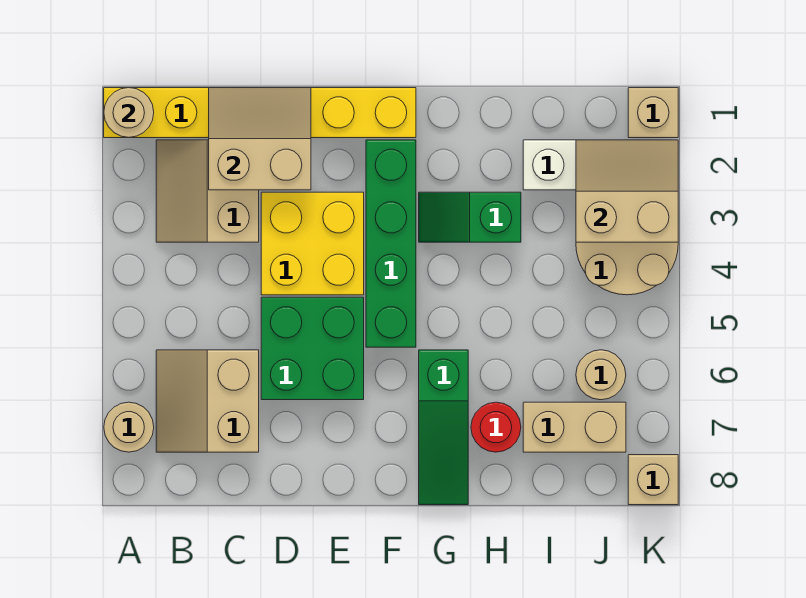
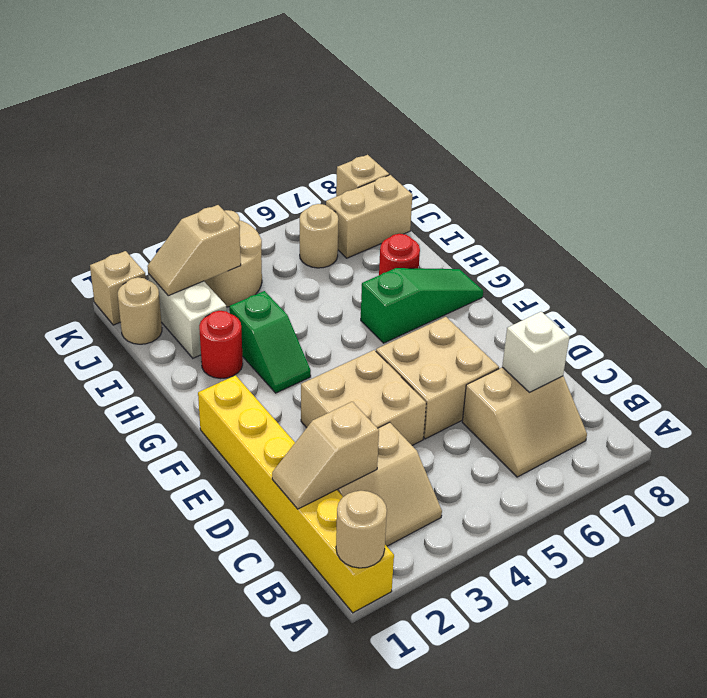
tan 1x1 round brick [104,402,154,452] -> tan 1x1 round brick moved to [118,277,162,344]
tan 2x2 slope [209,88,311,190] -> tan 1x2 slope [272,402,379,509]
none -> white 1x1 brick [502,312,569,392]
yellow 2x2 brick [261,192,364,295] -> tan 2x2 brick [301,350,426,445]
green 2x2 brick [261,297,364,400] -> tan 2x2 brick [376,317,499,439]
green 1x4 brick [366,140,416,347] -> none
none -> red 1x1 round brick [199,311,243,379]
tan 1x2 brick [523,402,626,452] -> tan 1x2 brick turned to [326,175,412,258]
tan 2x2 slope [576,140,678,242] -> tan 1x2 slope [147,205,241,296]

